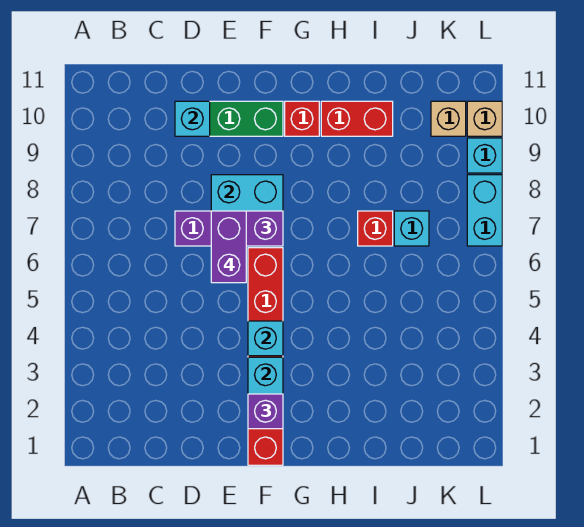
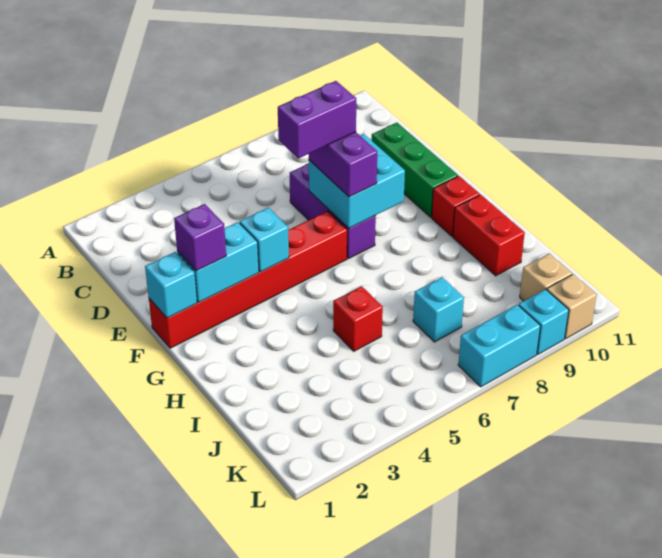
cyan 1x1 brick [175,101,210,136] -> cyan 1x1 brick moved to [145,252,197,318]
red 1x1 brick [358,211,393,246] -> red 1x1 brick moved to [333,286,383,351]

